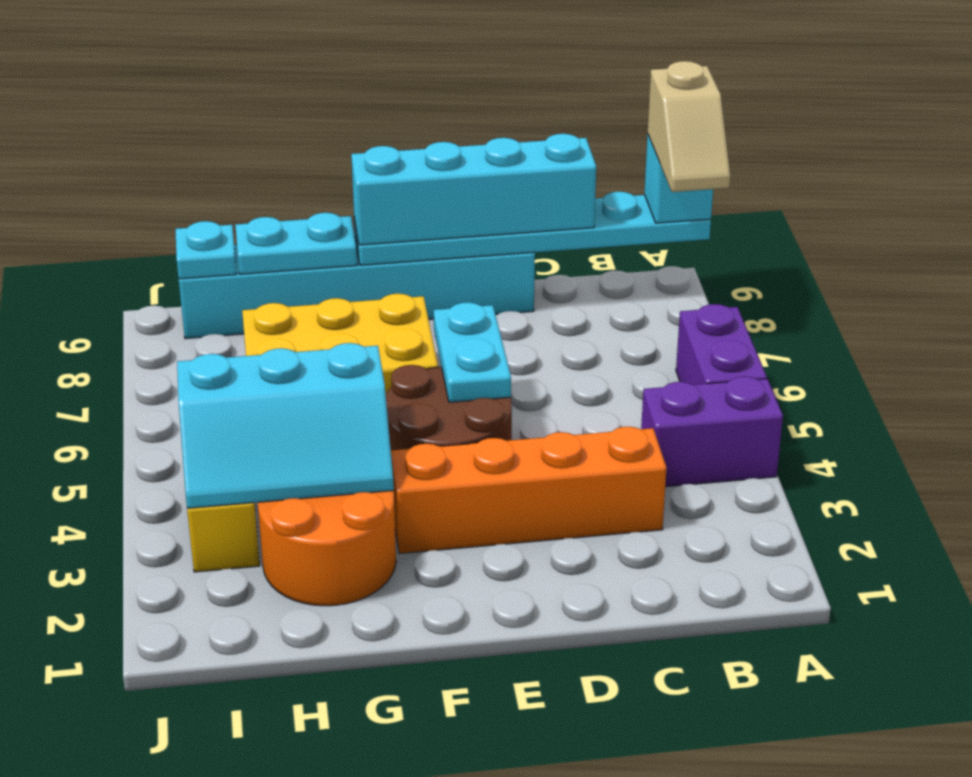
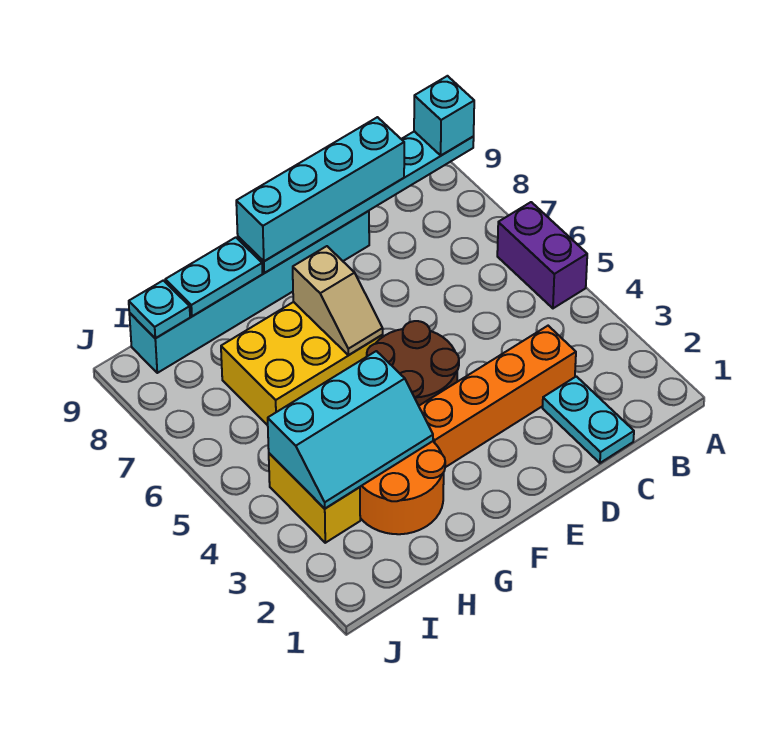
purple 1x2 brick [641,377,783,487] -> none
tan 1x2 slope [648,61,730,192] -> tan 1x2 slope moved to [293,246,383,355]
cyan 1x2 plate [434,302,511,402] -> cyan 1x2 plate moved to [543,376,634,463]

